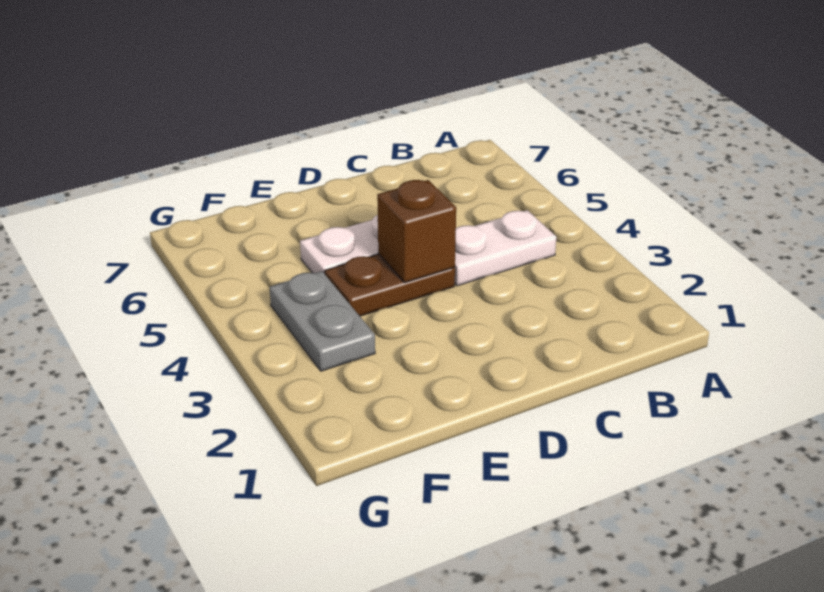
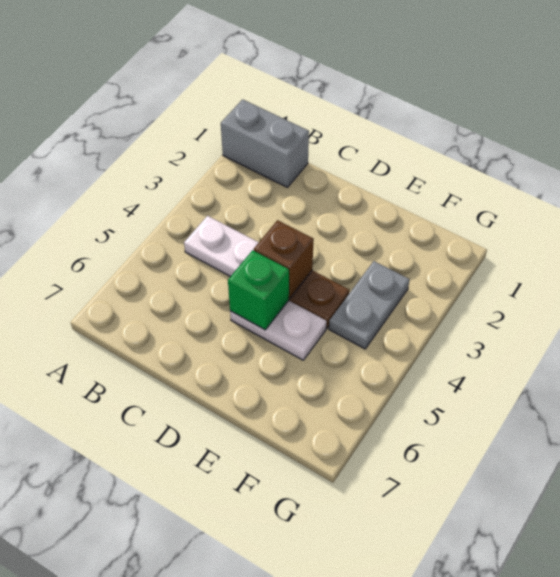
none -> grey 1x2 brick [221,99,309,187]
none -> green 1x1 brick [228,250,289,330]

